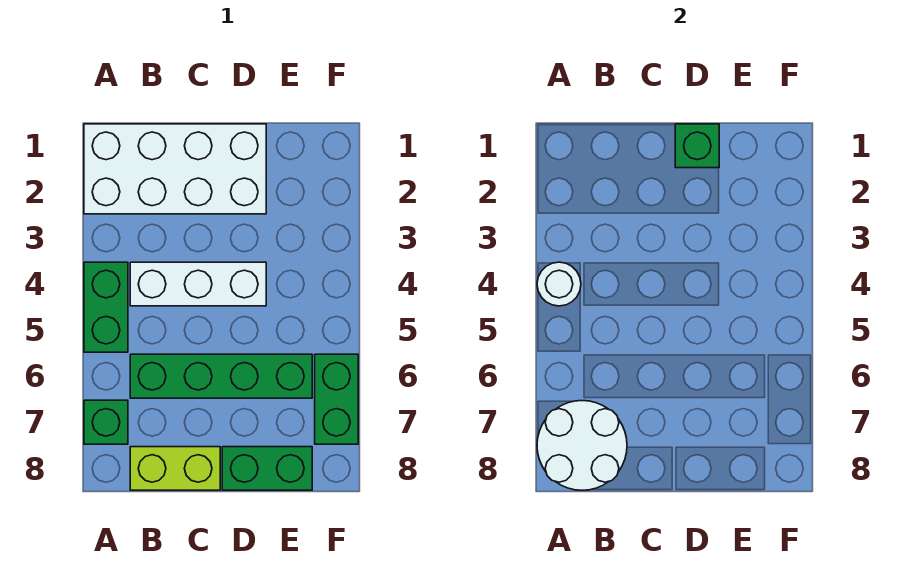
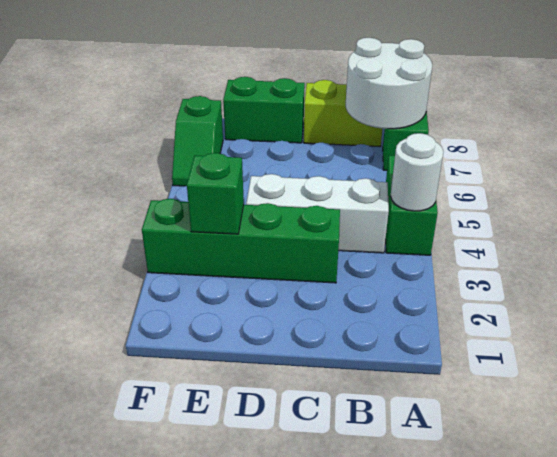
white 2x4 brick [84,124,266,214] -> none
green 1x4 brick [130,354,312,398] -> green 1x4 brick moved to [142,199,340,283]
green 1x1 brick [675,124,719,168] -> green 1x1 brick moved to [187,153,244,234]
green 1x2 brick [315,354,358,444] -> green 1x2 slope [172,96,223,186]

